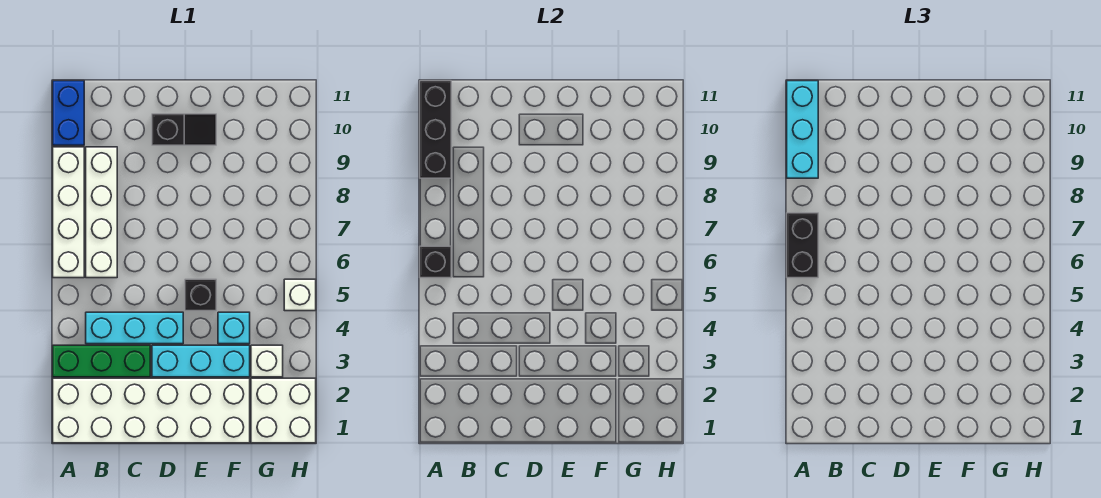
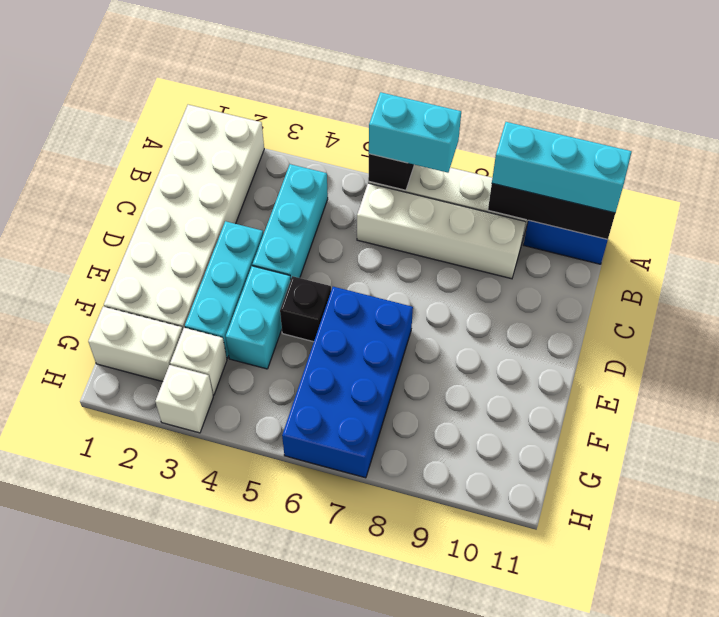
green 1x3 brick [53,345,150,377] -> none
black 1x2 brick [787,213,818,278] -> cyan 1x2 brick [369,92,461,173]
black 1x2 slope [152,114,216,145] -> none
none -> blue 2x4 brick [282,287,413,478]
cyan 1x1 brick [218,312,250,344] -> cyan 1x2 brick [226,266,291,369]
white 2x2 brick [251,378,316,443] -> white 1x2 brick [88,307,183,382]
white 1x1 brick [284,279,316,311] -> white 1x1 brick moved to [155,365,213,433]

